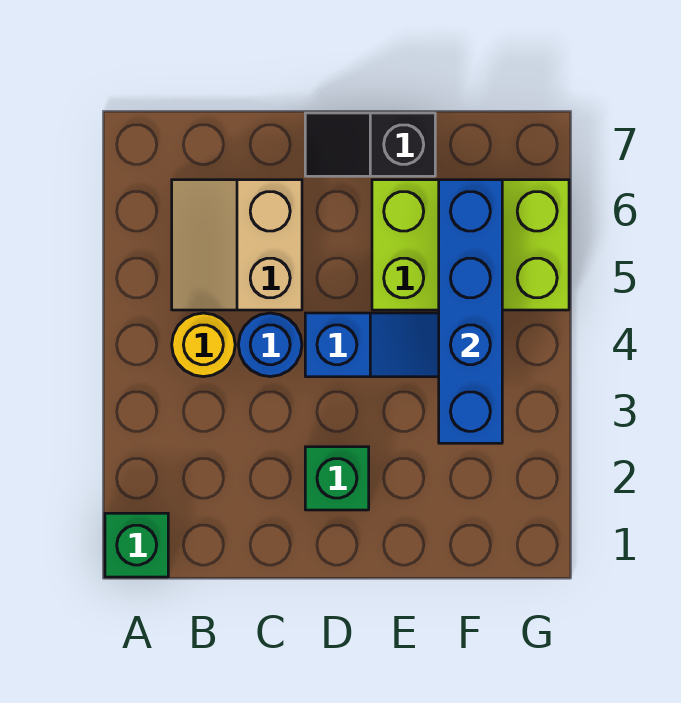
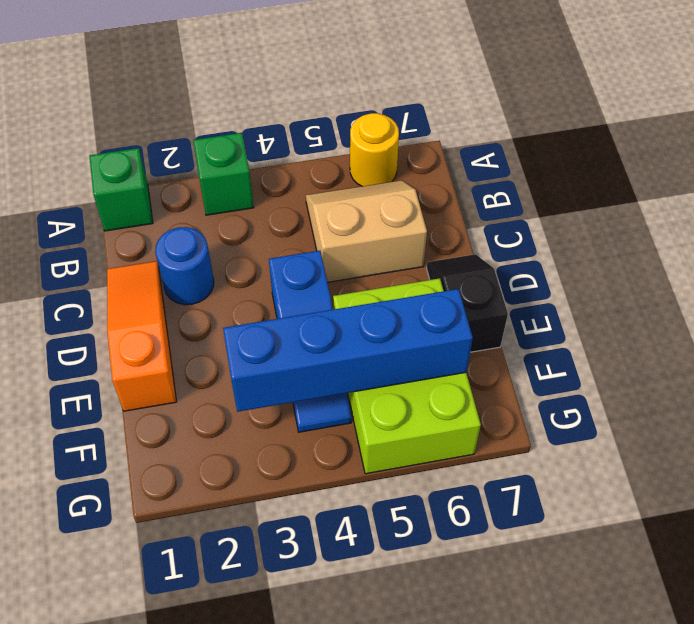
yellow 1x1 round brick [172,313,235,377] -> yellow 1x1 round brick moved to [350,113,399,186]
none -> orange 1x3 slope [107,261,177,411]
blue 1x1 round brick [239,313,302,377] -> blue 1x1 round brick moved to [155,227,214,305]
green 1x1 brick [305,447,369,510] -> green 1x1 brick moved to [193,133,254,215]

